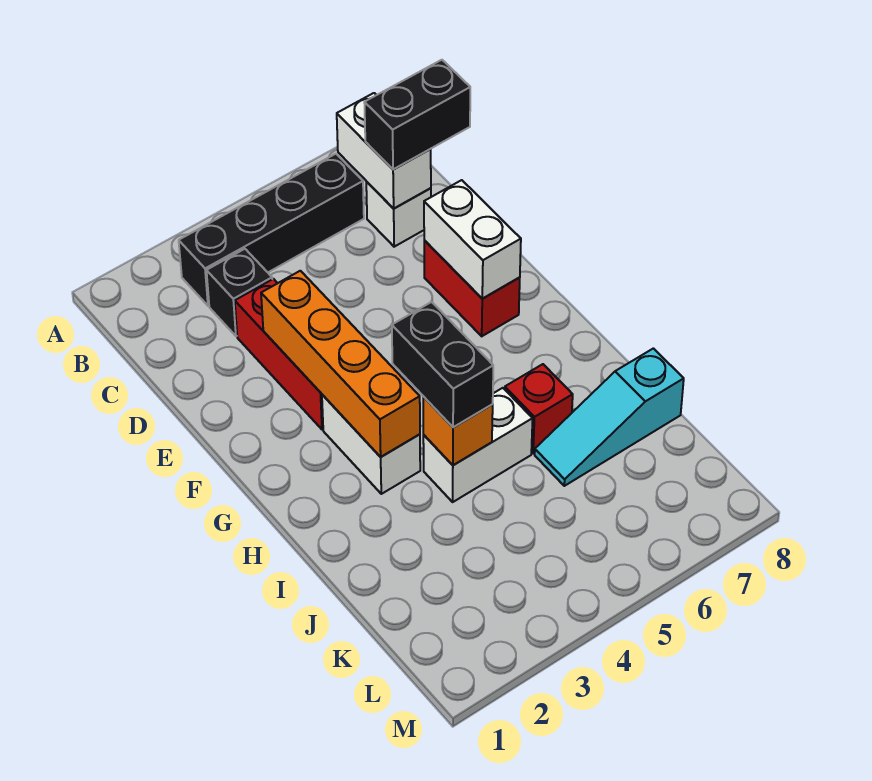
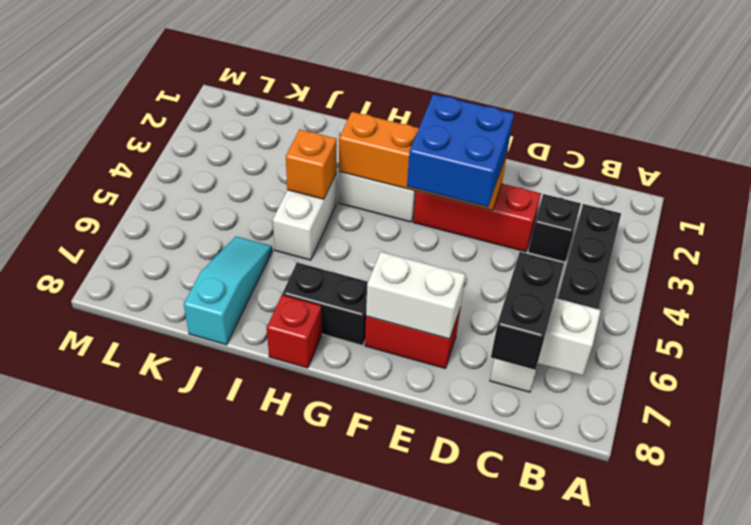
none -> blue 2x2 brick [407,94,514,207]
black 1x2 brick [392,302,493,427] -> black 1x2 brick moved to [283,263,368,345]
red 1x1 brick [505,364,573,453] -> red 1x1 brick moved to [267,295,322,368]

